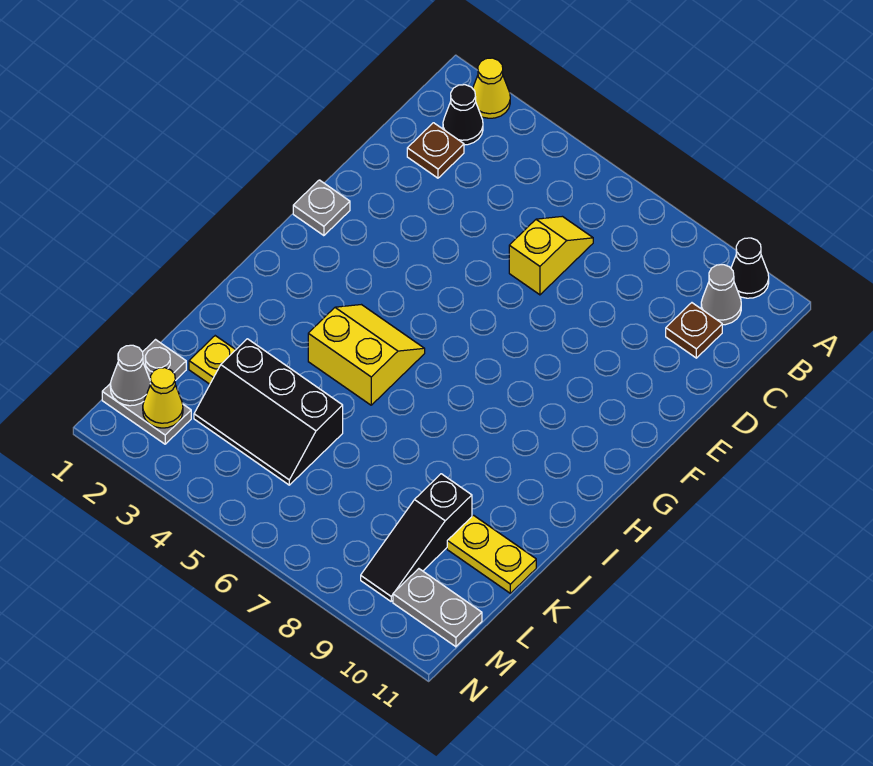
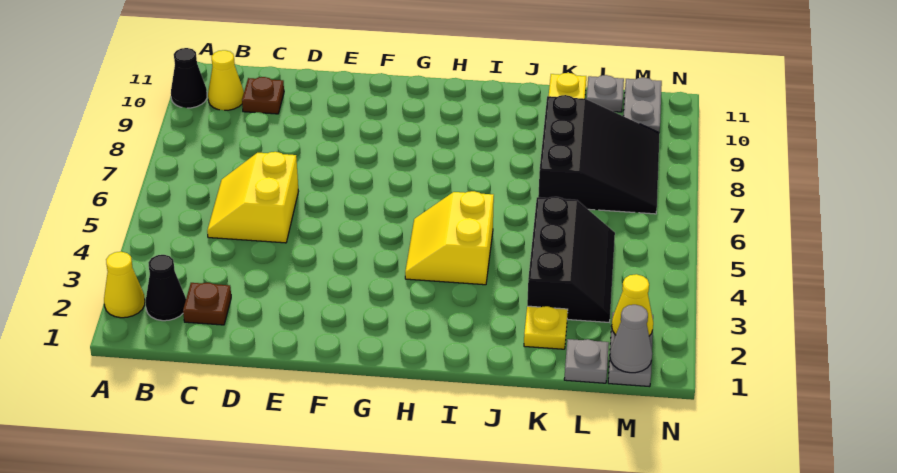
grey 1x1 cone [701,265,741,325] -> yellow 1x1 cone [208,50,244,110]
yellow 1x2 slope [509,216,593,295] -> yellow 2x2 slope [207,152,299,243]
grey 1x1 plate [293,180,350,236] -> grey 1x1 plate moved to [586,75,624,112]
black 1x3 slope [361,474,472,601] -> black 3x3 slope [538,95,660,214]

